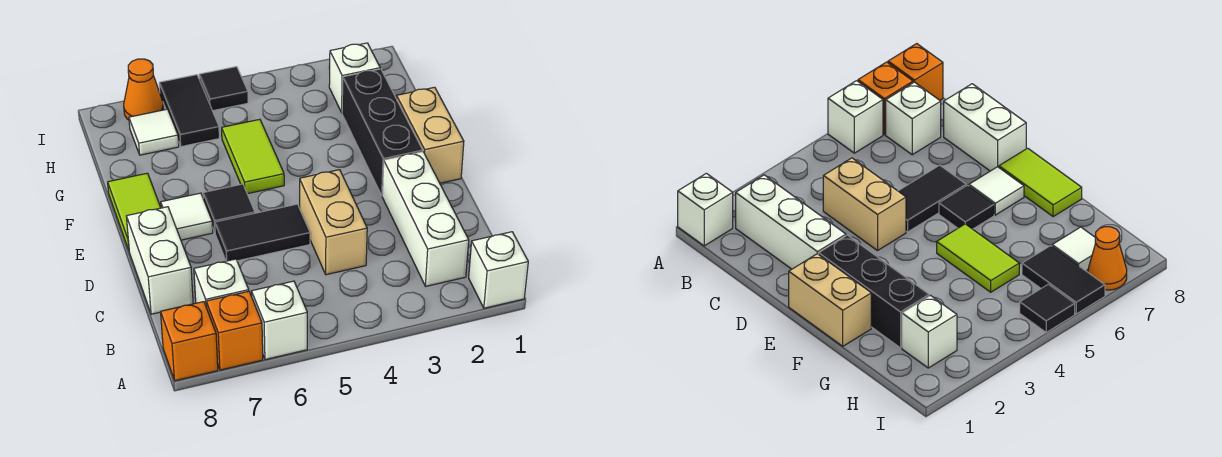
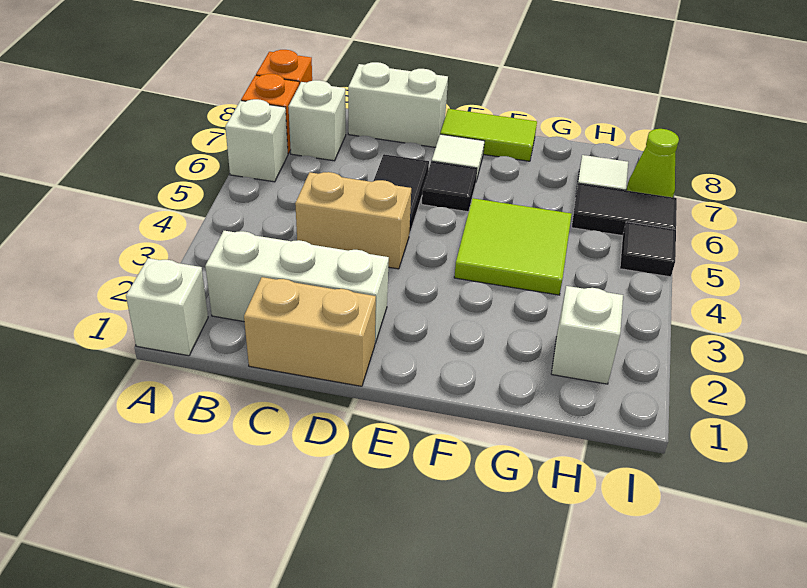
tan 1x2 brick [397,87,464,183] -> tan 1x2 brick moved to [244,277,376,386]
black 1x3 brick [342,69,423,195] -> none
lime 1x2 tile [222,119,284,194] -> lime 2x2 tile [454,198,572,295]
orange 1x1 cone [124,59,163,120] -> lime 1x1 cone [626,129,679,197]

